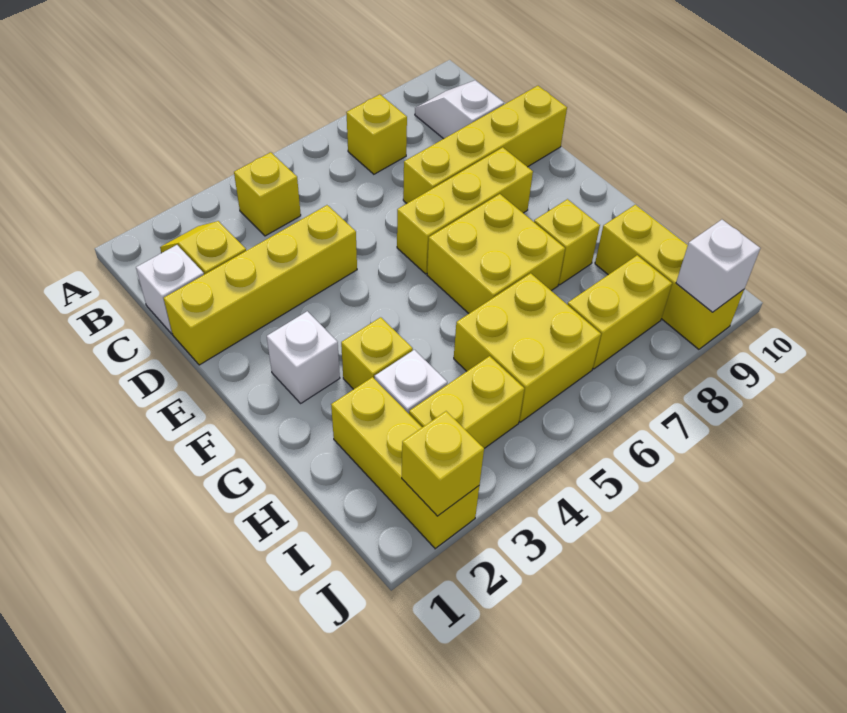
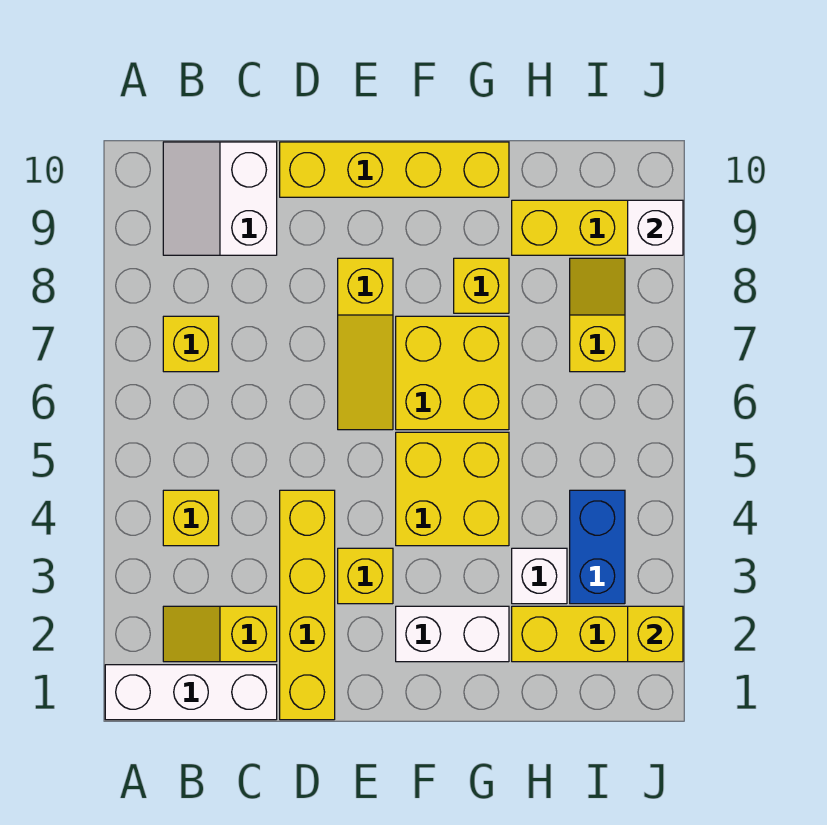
white 1x2 slope [415,80,504,139] -> white 2x2 slope [163,142,277,255]
white 1x1 brick [136,245,204,334] -> white 1x3 brick [105,665,277,720]
yellow 1x4 brick [403,86,567,203] -> yellow 1x4 brick turned to [280,142,509,197]
yellow 1x3 brick [397,147,533,274] -> yellow 1x3 slope [338,258,393,430]
white 1x1 brick [267,311,340,403] -> white 1x2 brick [396,606,509,662]
yellow 1x1 brick [341,317,413,389] -> yellow 1x1 brick moved to [338,548,393,604]
yellow 2x2 brick [454,273,601,422] -> yellow 2x2 brick moved to [396,432,509,546]
yellow 1x2 brick [409,356,524,448] -> blue 1x2 brick [570,490,625,604]
yellow 1x2 brick [567,255,672,369] -> yellow 1x2 slope [570,258,625,372]

